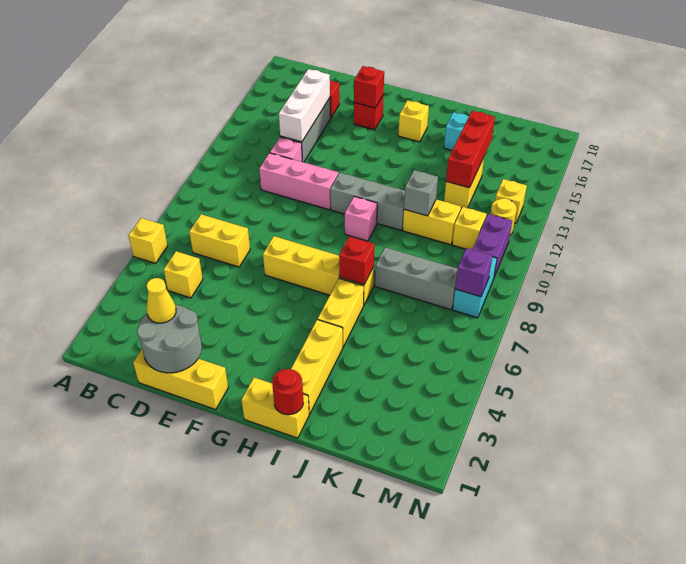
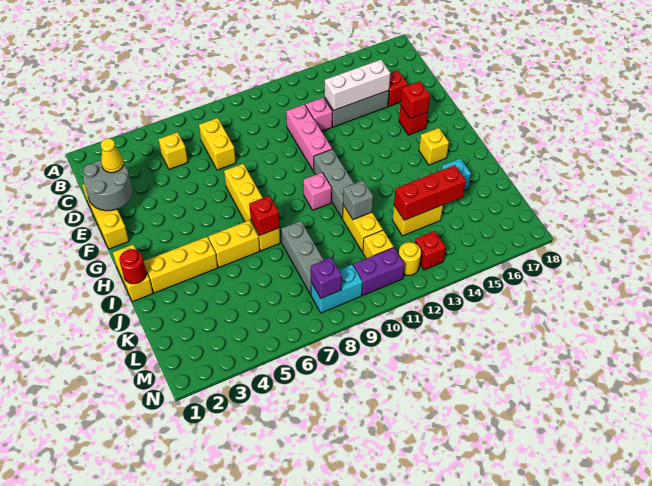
yellow 1x1 brick [129,218,168,263] -> none
yellow 1x1 brick [495,179,527,223] -> red 1x1 brick [415,231,446,270]

